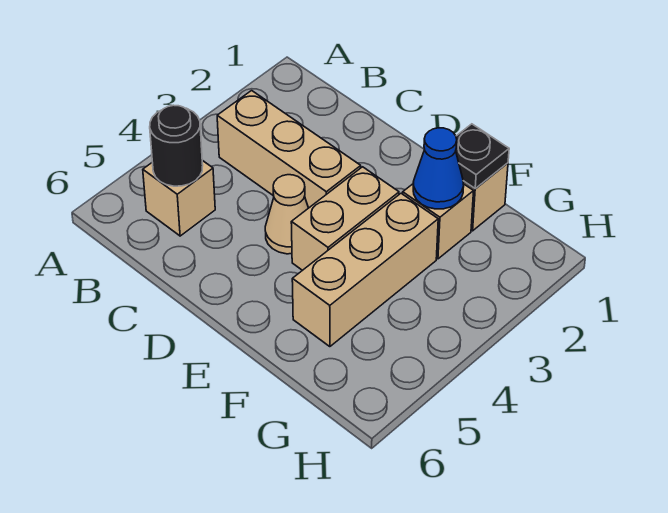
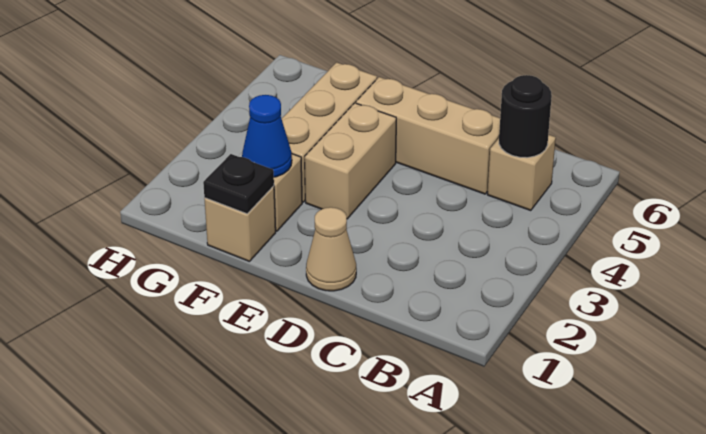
tan 1x3 brick [217,91,361,208] -> tan 1x3 brick moved to [356,77,500,194]
tan 1x1 cone [265,175,308,254] -> tan 1x1 cone moved to [306,207,356,291]

